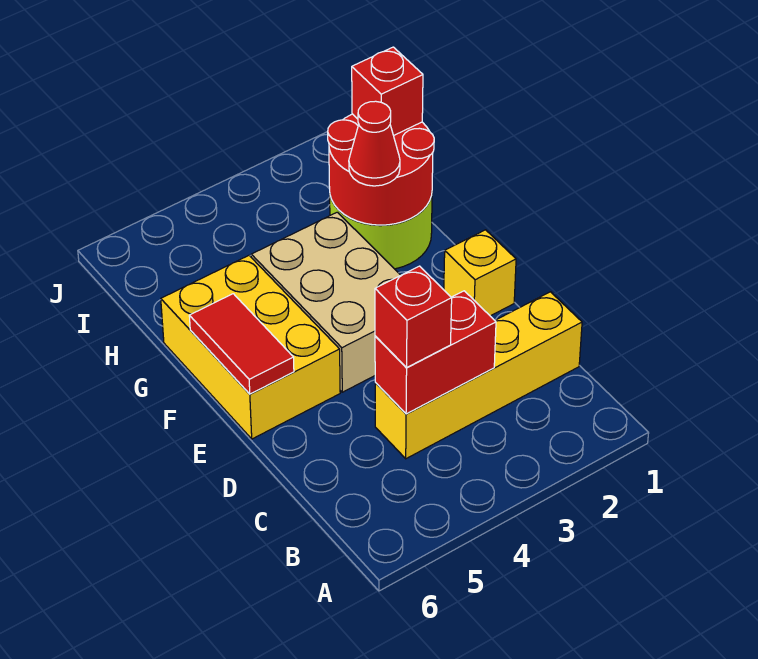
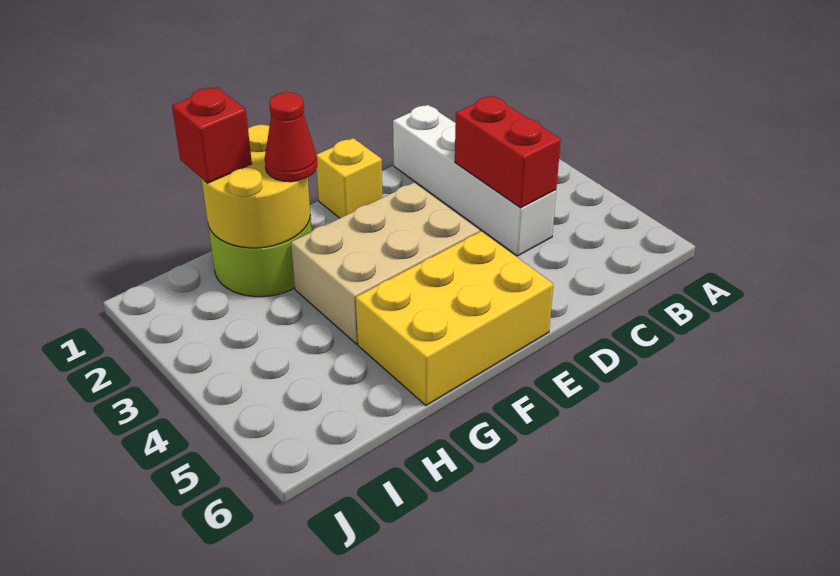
yellow 1x4 brick [375,292,582,459] -> white 1x4 brick [393,105,556,256]
red 1x1 brick [375,266,452,367] -> none
red 1x2 tile [189,294,294,394] -> none
red 2x2 round brick [328,114,434,225] -> yellow 2x2 round brick [201,125,310,248]

